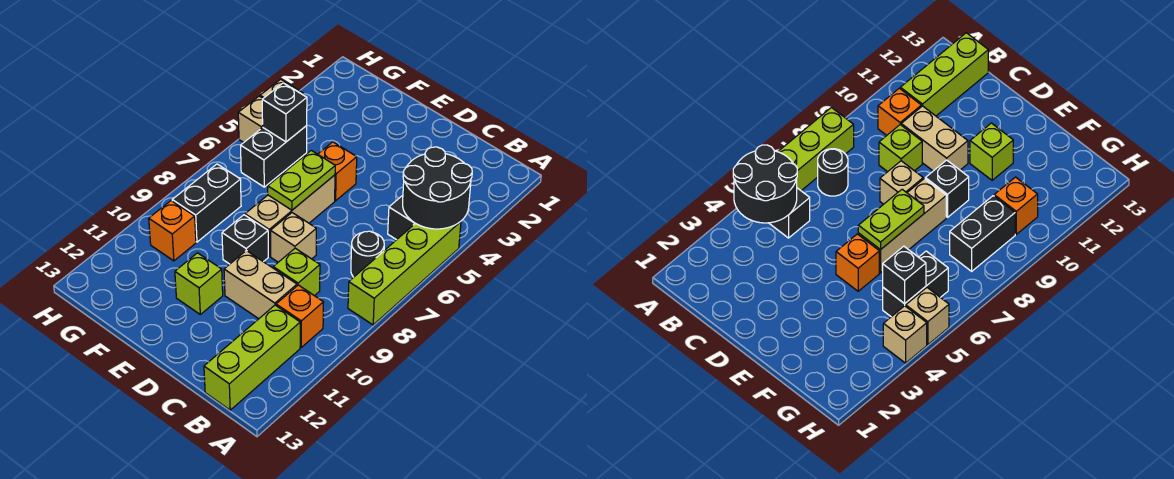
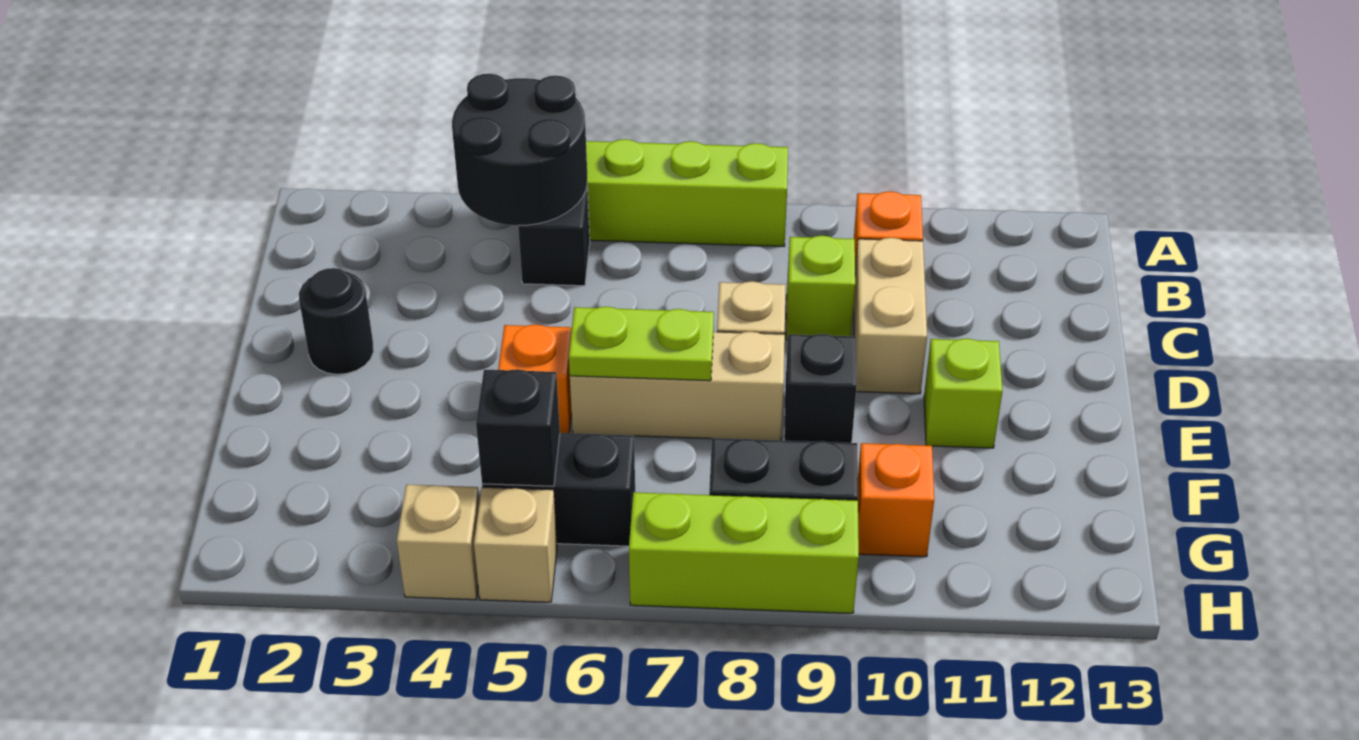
black 1x1 round brick [351,231,384,277] -> black 1x1 round brick moved to [299,268,374,374]
lime 1x3 brick [204,305,300,410] -> lime 1x3 brick moved to [629,492,859,613]

